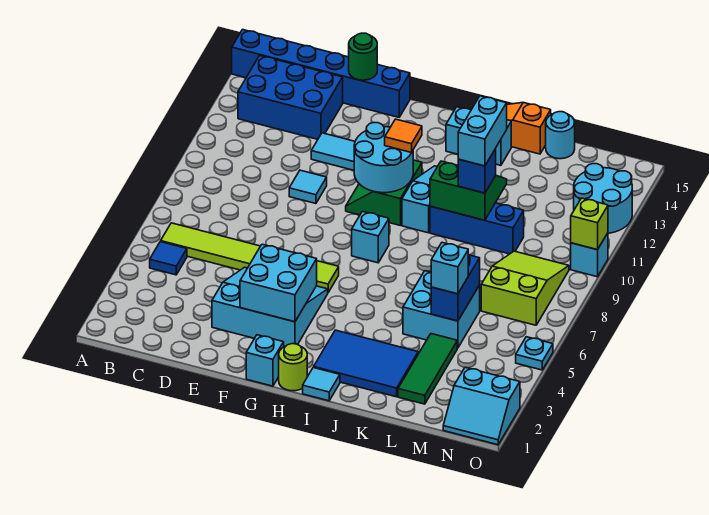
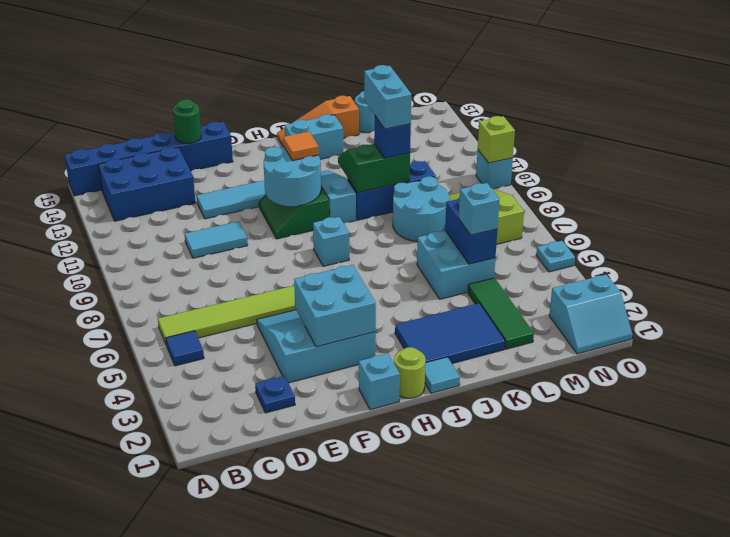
none -> blue 1x1 plate [255,376,295,413]
cyan 1x1 tile [289,170,327,204] -> cyan 1x2 tile [185,221,248,258]
cyan 2x2 round brick [574,164,632,233] -> cyan 2x2 round brick moved to [393,177,450,242]

